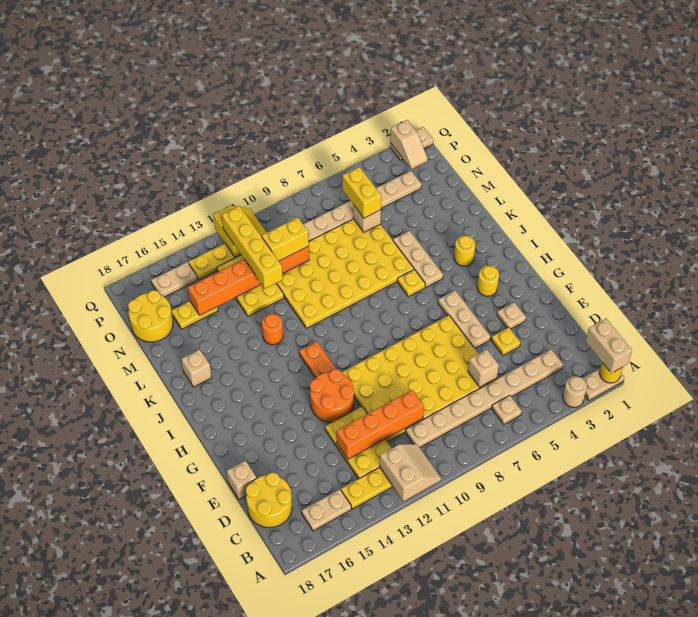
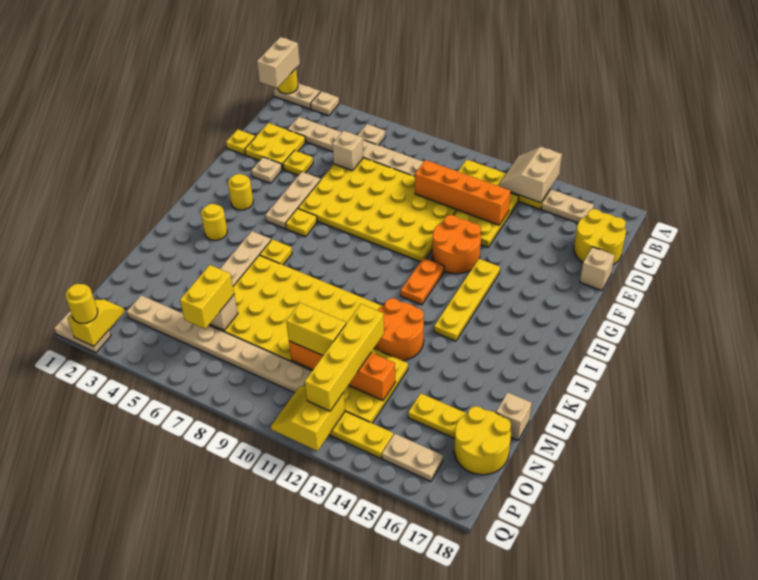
tan 1x1 round brick [563,376,587,407] -> tan 1x1 plate [311,91,339,116]
tan 2x2 slope [380,444,441,501] -> tan 2x2 slope moved to [499,147,562,203]
none -> yellow 2x2 plate [245,123,306,169]
none -> yellow 1x1 plate [226,129,255,155]
none -> yellow 1x4 plate [434,259,500,341]
none -> yellow 1x1 plate [286,209,317,237]
orange 1x1 round brick [262,314,283,345] -> orange 2x2 round brick [374,298,424,361]
tan 1x1 brick [181,349,212,387] -> tan 1x1 brick moved to [496,392,532,440]
orange 1x6 brick [188,246,309,315] -> orange 1x4 brick [289,341,395,400]
tan 1x2 slope [390,120,428,169] -> yellow 1x2 slope [68,299,125,346]
none -> yellow 1x1 round brick [65,284,98,323]

